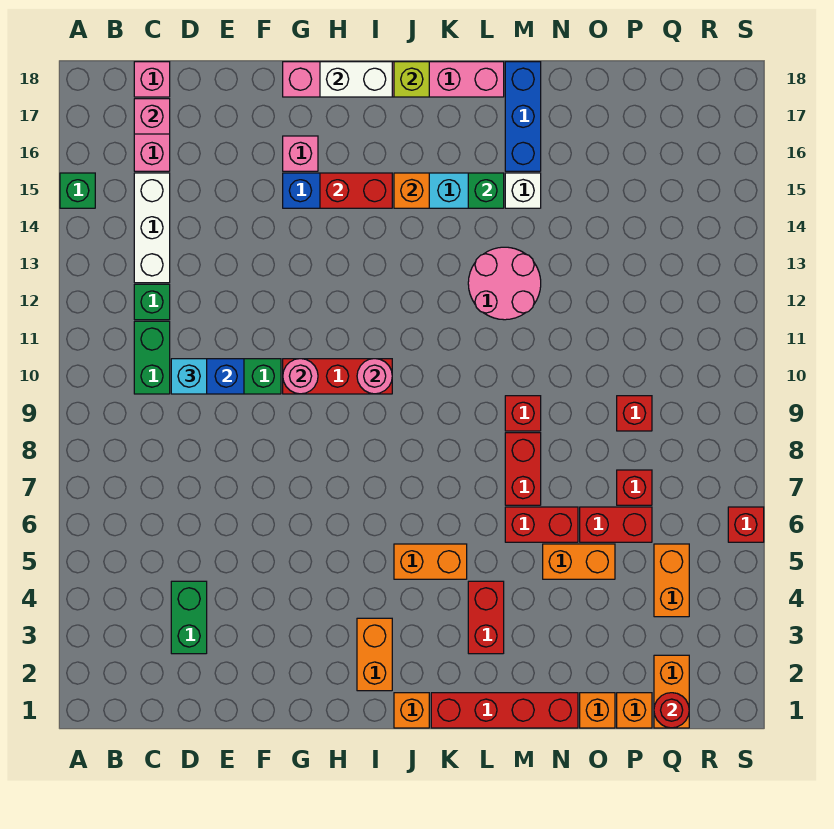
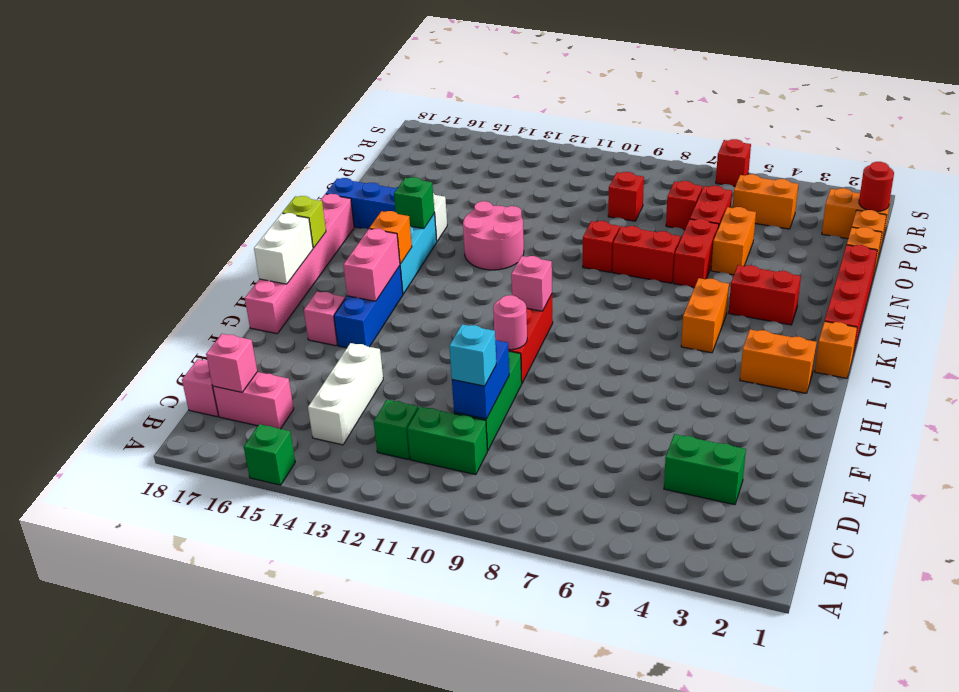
white 1x3 brick [134,173,170,283] -> white 1x3 brick turned to [308,343,383,445]
red 1x2 brick [320,173,392,208] -> pink 1x2 brick [343,229,400,301]
pink 1x1 round brick [357,359,392,394] -> pink 1x1 brick [511,256,552,311]

